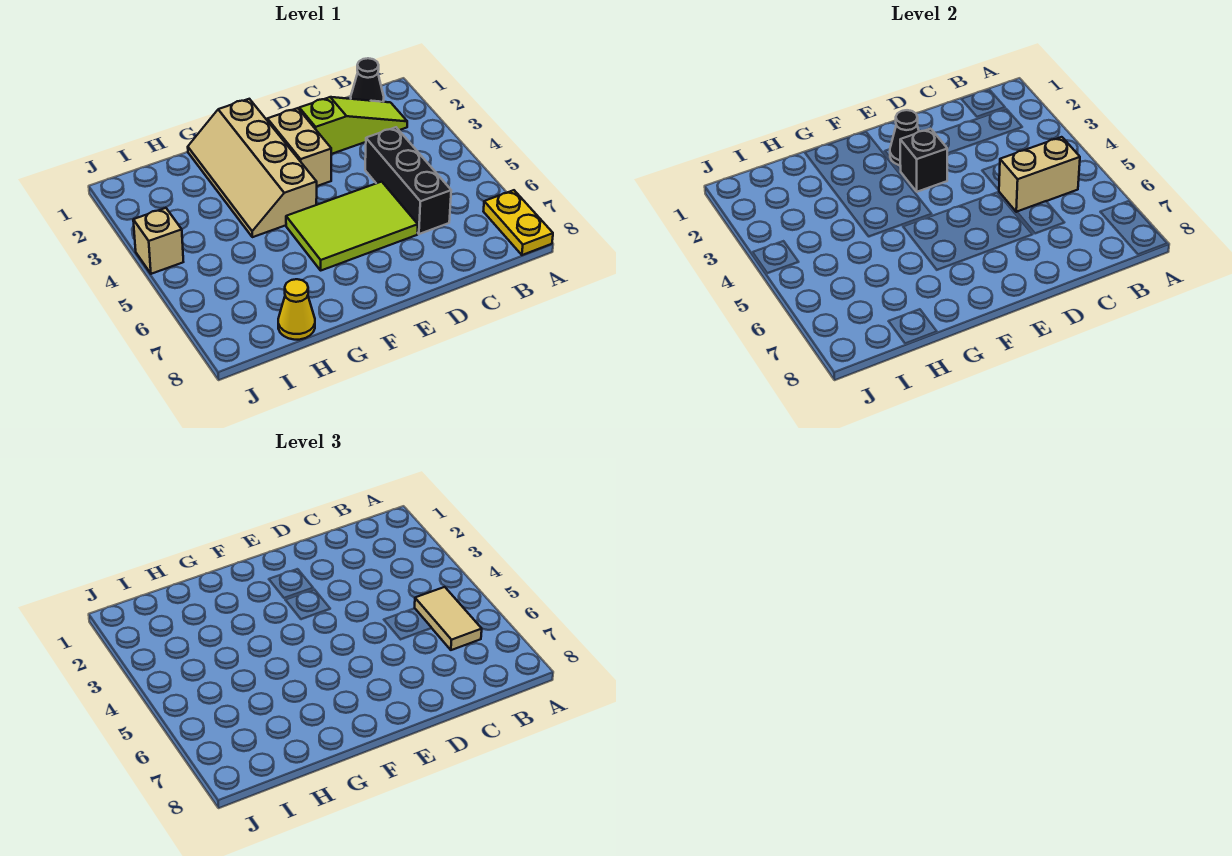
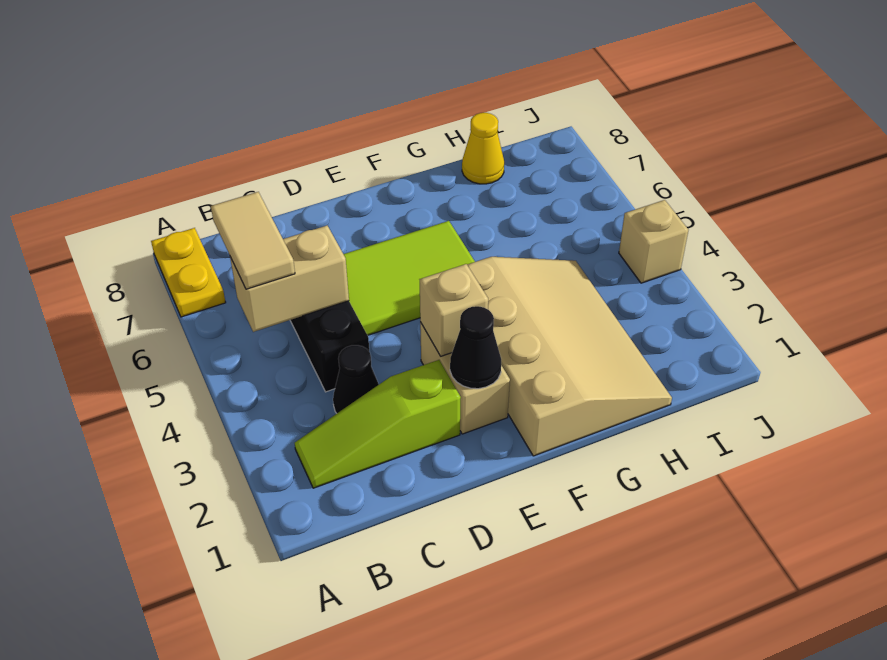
black 1x1 cone [351,58,384,102] -> black 1x1 cone moved to [333,345,379,413]
black 1x1 brick [900,129,947,192] -> tan 1x1 brick [420,264,488,356]
tan 2x4 slope [188,99,317,237] -> tan 3x4 slope [467,257,672,456]

